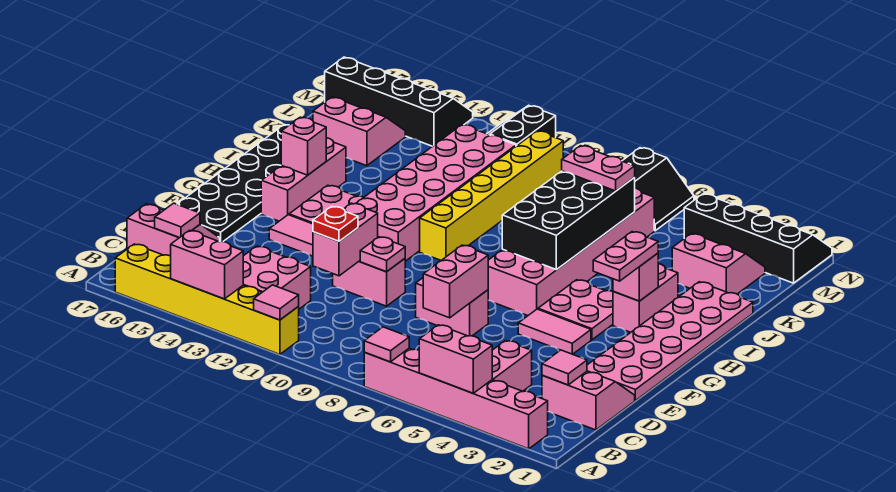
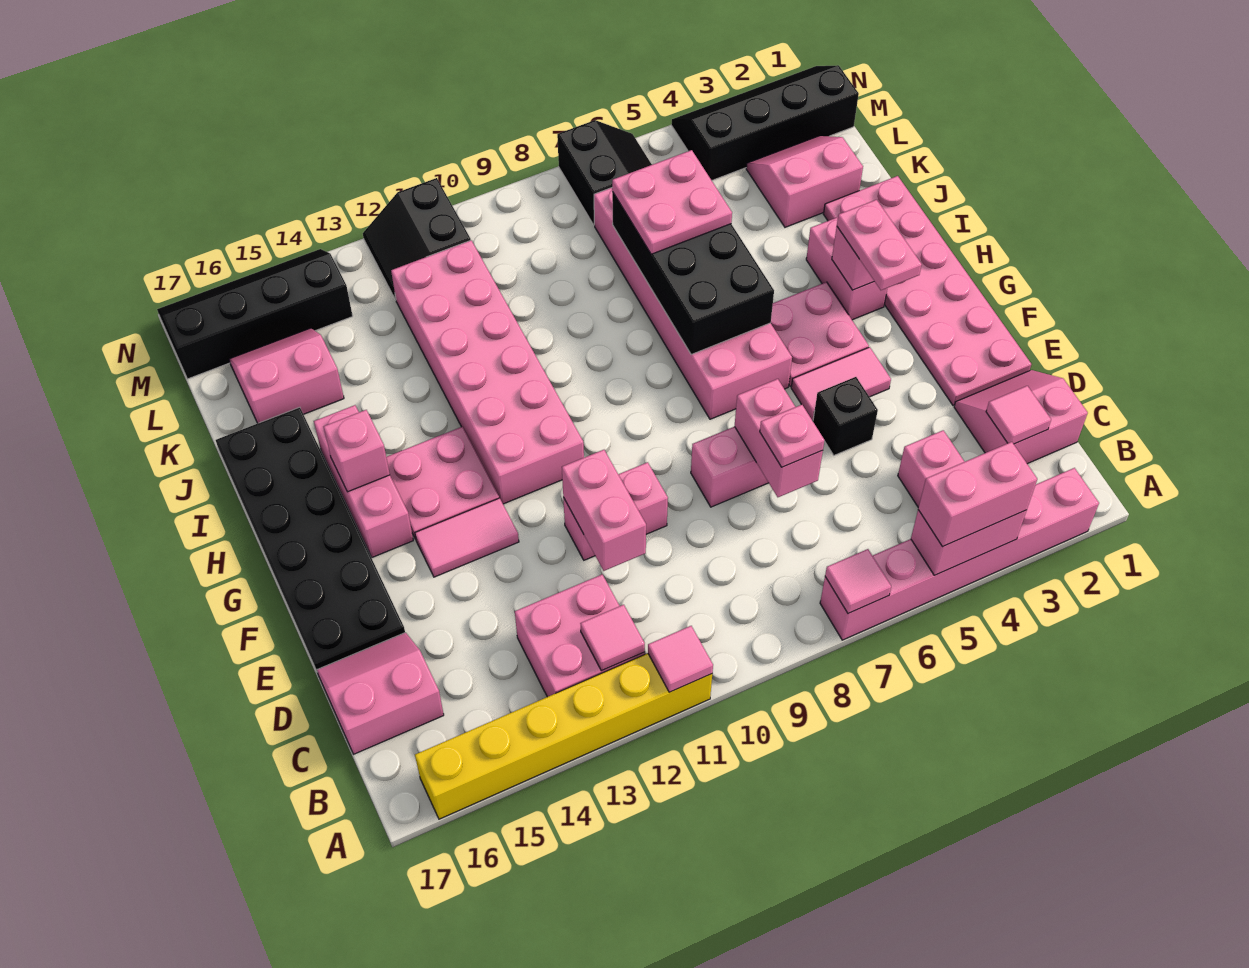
pink 1x2 brick [171,231,243,299] -> pink 1x2 brick moved to [918,442,1037,547]
pink 1x1 tile [155,203,200,238] -> pink 1x1 tile moved to [580,605,645,671]
red 1x1 plate [313,206,358,241] -> none
none -> black 1x1 brick [813,377,878,455]
pink 1x1 plate [360,237,405,272] -> pink 1x1 plate moved to [760,405,825,467]
yellow 1x6 brick [420,131,563,260] -> none
pink 1x2 plate [562,146,635,191] -> pink 2x2 plate [612,150,732,254]

